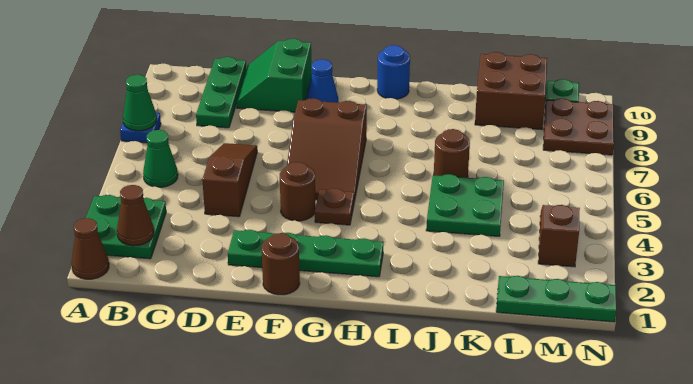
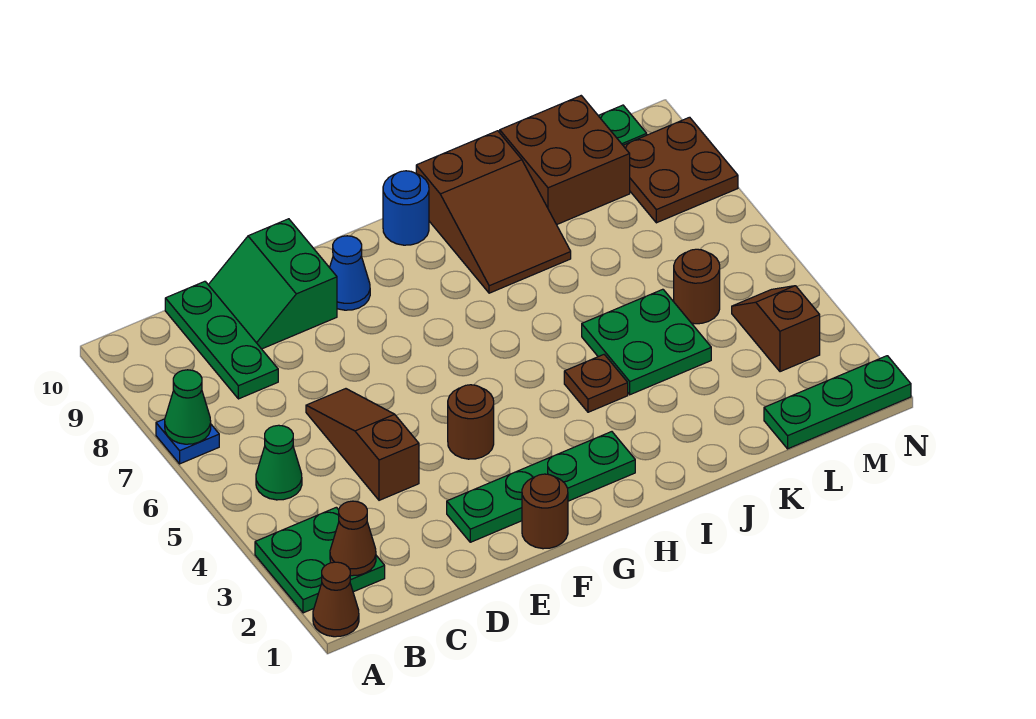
brown 2x3 slope [287,98,367,202] -> brown 2x3 slope moved to [416,131,571,293]
brown 1x1 plate [315,189,354,225] -> brown 1x1 plate moved to [564,355,628,412]
brown 1x1 round brick [434,129,470,178] -> brown 1x1 round brick moved to [674,249,720,324]

